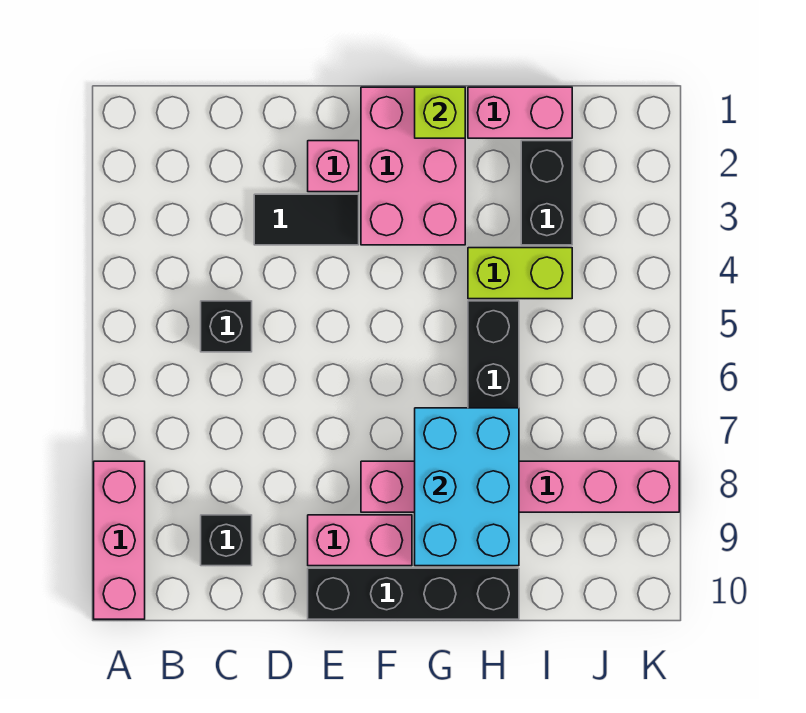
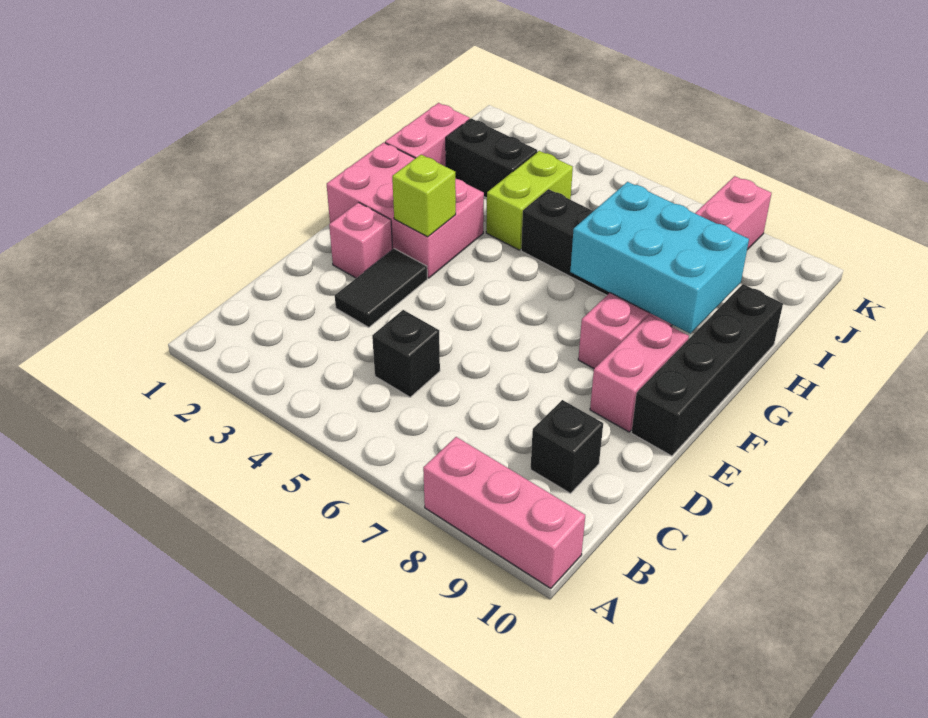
lime 1x1 brick [415,87,465,138] -> lime 1x1 brick moved to [392,155,456,237]

